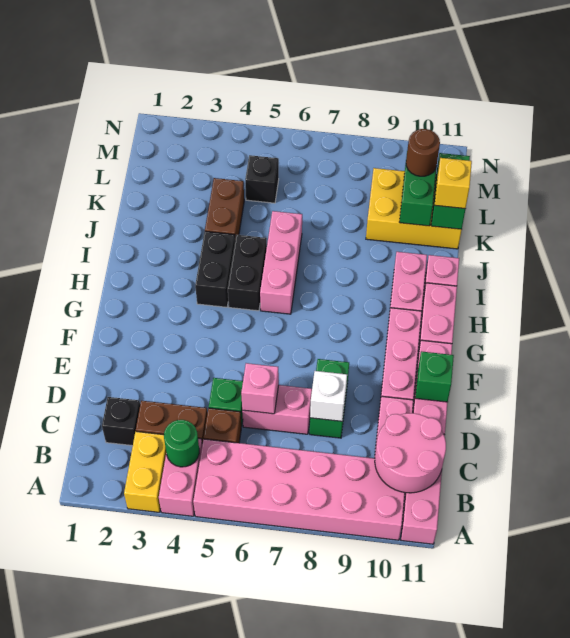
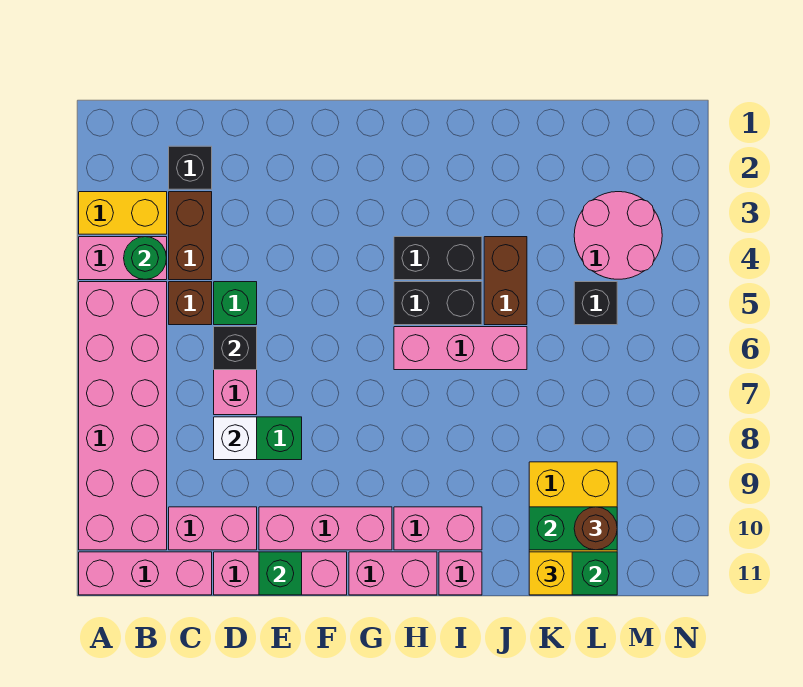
pink 2x2 round brick [375,413,446,493] -> pink 2x2 round brick moved to [574,192,662,279]
pink 1x1 brick [241,363,279,414] -> black 1x1 brick [214,327,257,370]
brown 1x2 brick [205,178,244,240] -> brown 1x2 brick turned to [484,237,527,325]

